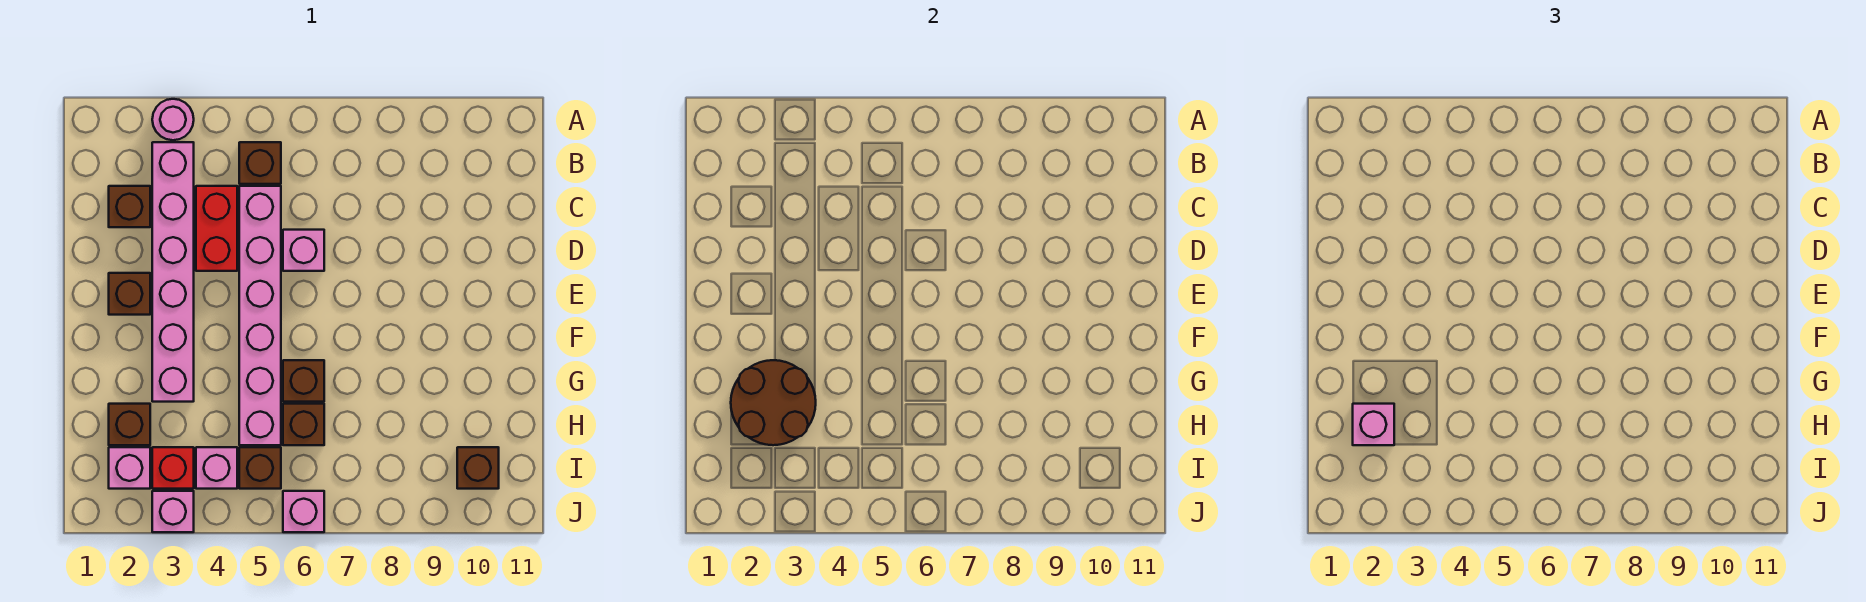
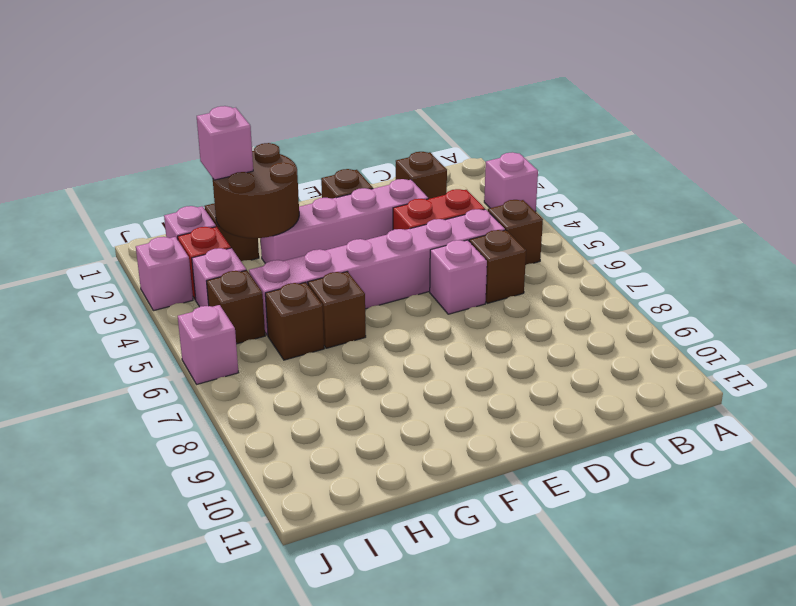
pink 1x1 round brick [152,99,194,140] -> pink 1x1 brick [484,152,538,212]
pink 1x6 brick [152,142,194,402] -> pink 1x4 brick [260,179,428,263]
brown 1x1 brick [457,447,499,489] -> brown 1x1 brick moved to [469,230,526,303]

